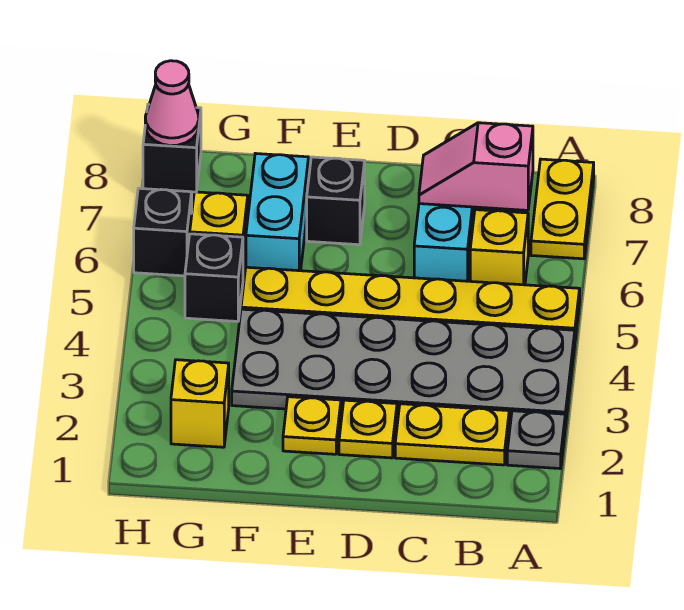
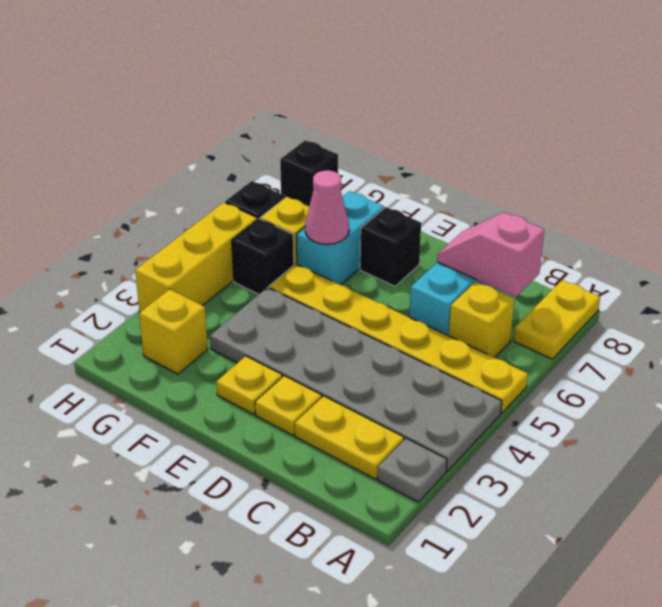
none -> yellow 1x3 brick [135,202,257,312]
pink 1x1 cone [145,61,199,146] -> pink 1x1 cone moved to [305,170,349,244]

